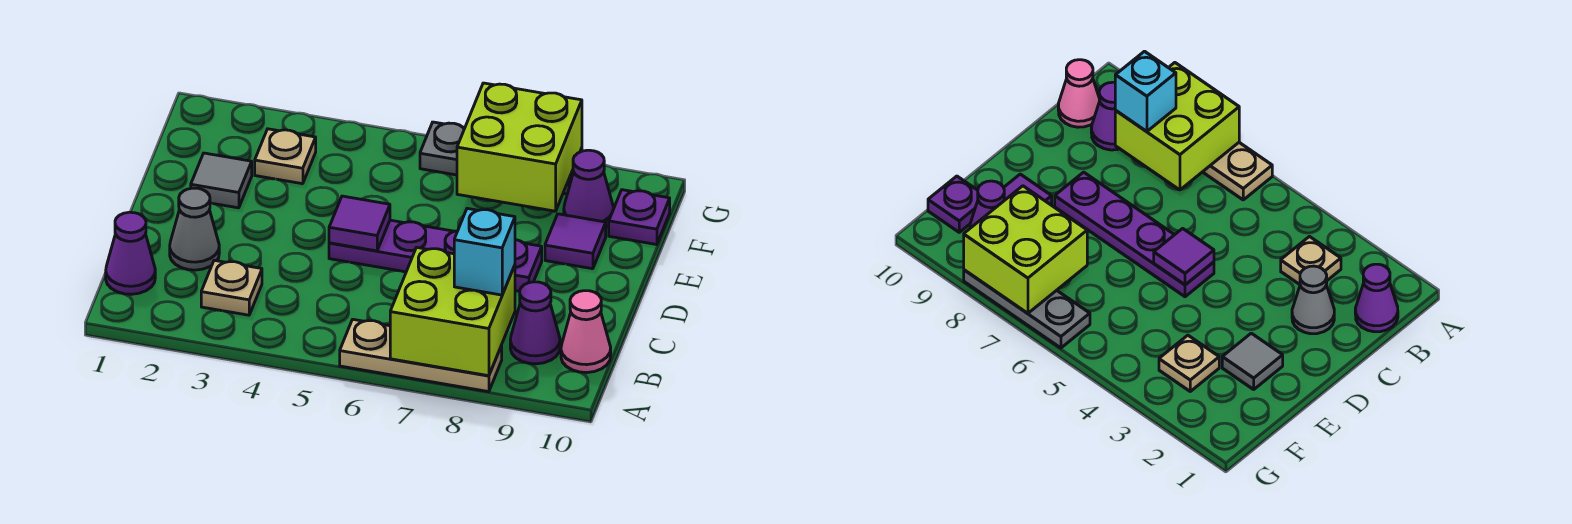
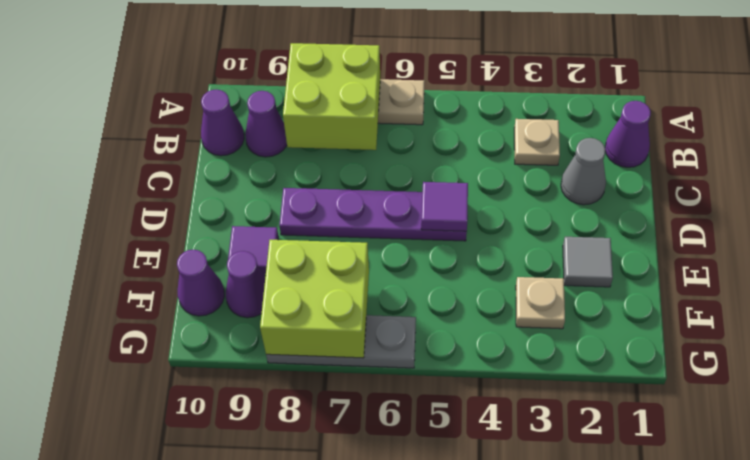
cyan 1x1 brick [454,208,515,295] -> none
pink 1x1 cone [561,291,611,373] -> purple 1x1 cone [201,90,244,156]
purple 1x1 plate [609,190,670,245] -> purple 1x1 cone [177,250,224,316]

